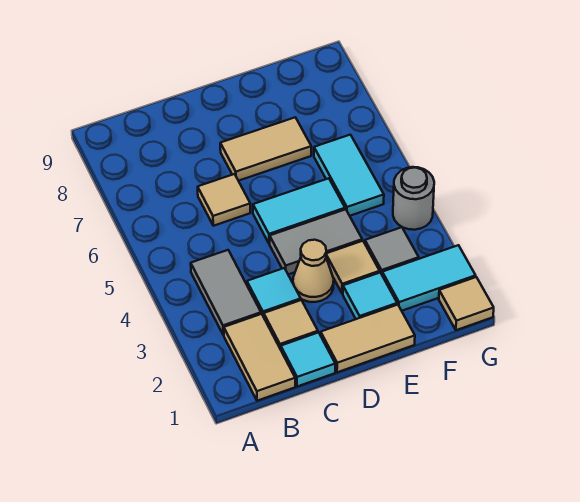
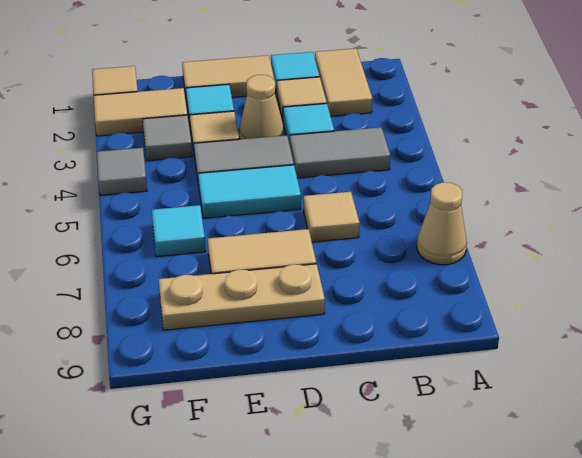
none -> tan 1x1 cone [417,182,467,265]
grey 1x2 tile [191,250,261,335] -> grey 1x2 tile turned to [290,127,390,178]
none -> tan 1x3 plate [159,264,325,330]
cyan 1x2 tile [382,245,476,311] -> tan 1x2 tile [94,88,187,136]
cyan 1x2 tile [314,135,384,216] -> cyan 1x1 tile [152,205,206,257]
grey 1x1 round brick [393,167,434,230] -> grey 1x1 tile [97,148,147,195]

